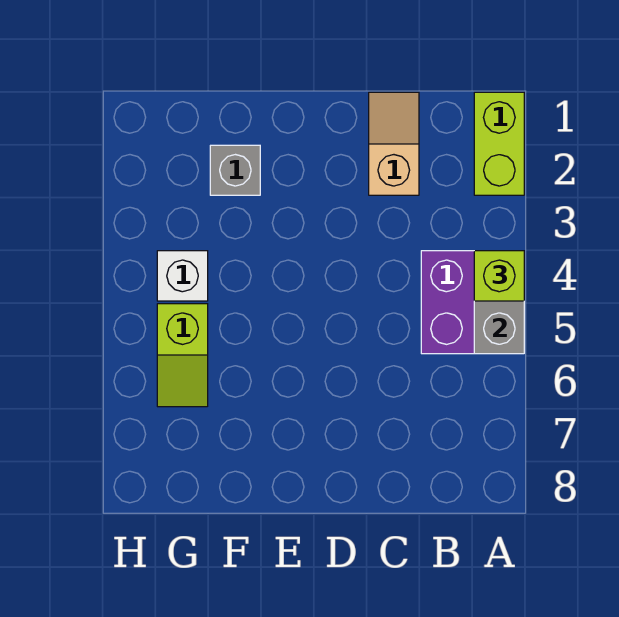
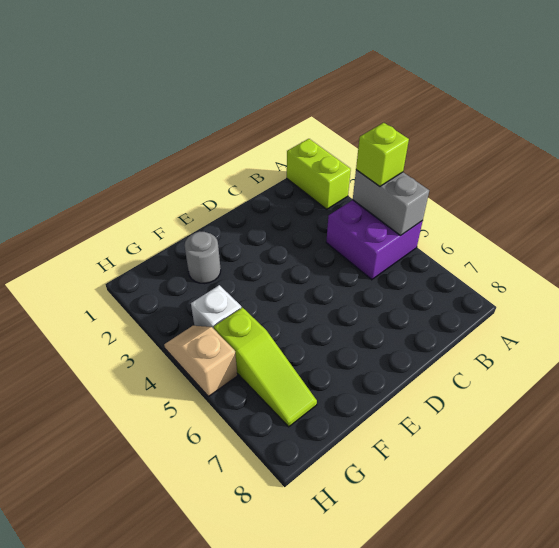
tan 1x2 slope [369,92,419,195] -> tan 1x2 slope moved to [164,326,237,397]
grey 1x1 brick [210,145,260,195] -> grey 1x1 round brick [184,231,221,284]
lime 1x2 slope [157,304,208,407] -> lime 1x3 slope [214,308,317,427]

